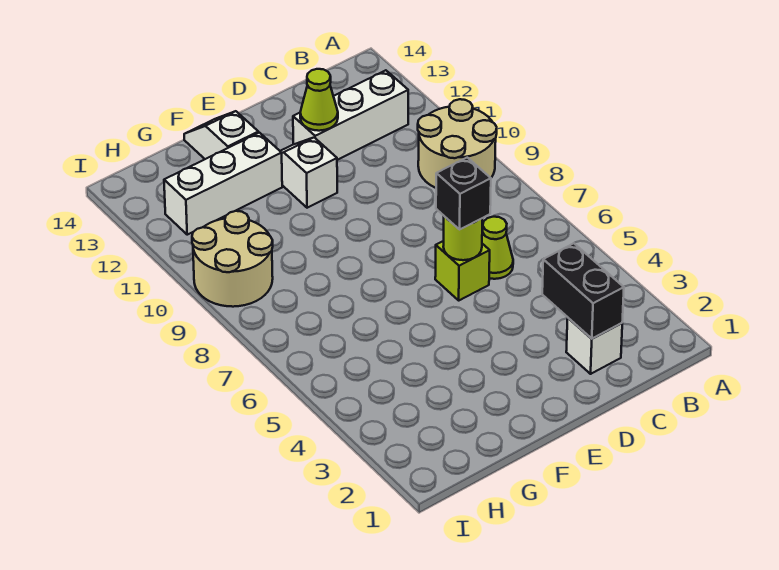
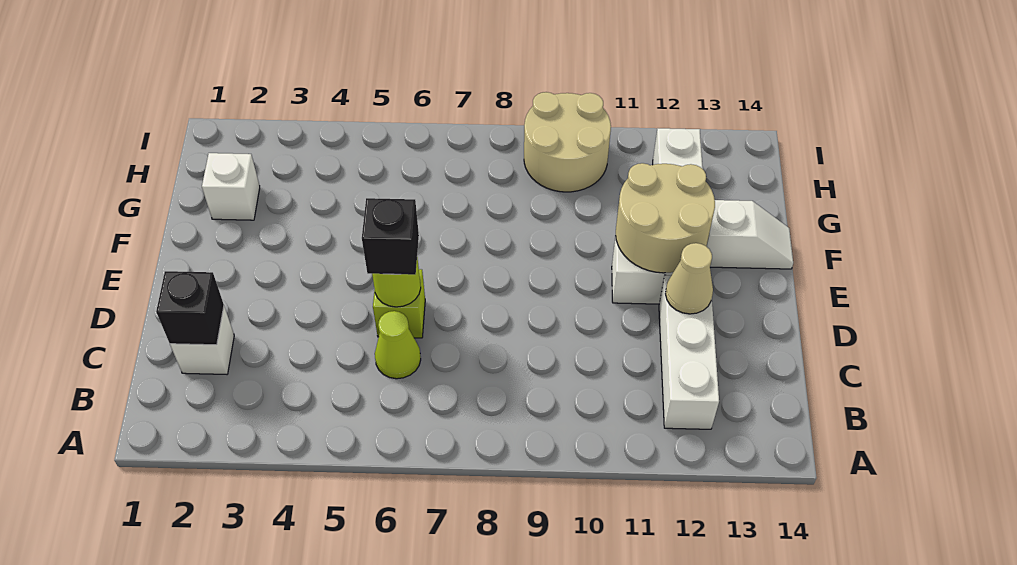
tan 2x2 round brick [418,99,497,188] -> tan 2x2 round brick moved to [616,163,715,273]
black 1x2 brick [542,243,624,339] -> black 1x1 brick [156,271,224,345]
lime 1x1 cone [300,69,338,131] -> tan 1x1 cone [665,243,713,314]
none -> white 1x1 brick [202,153,260,220]

